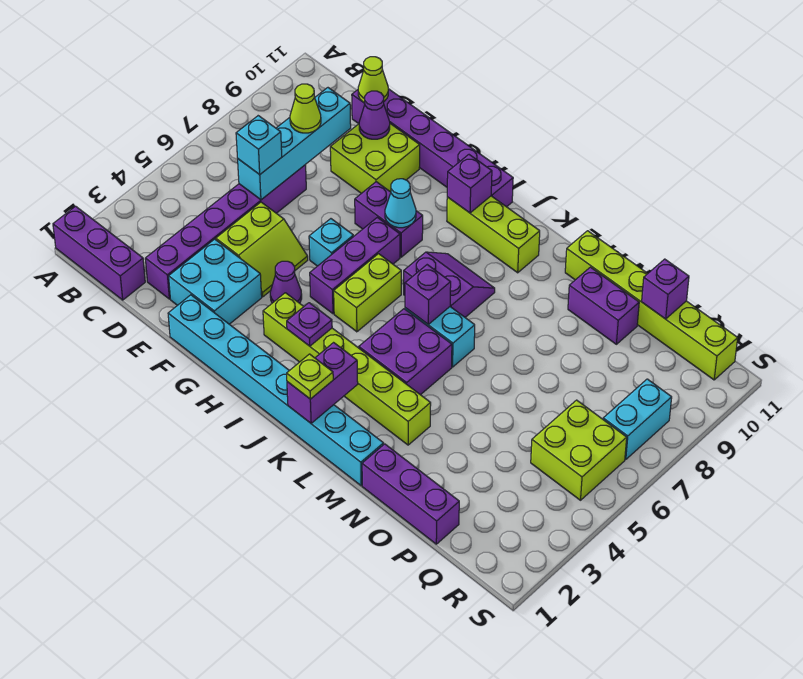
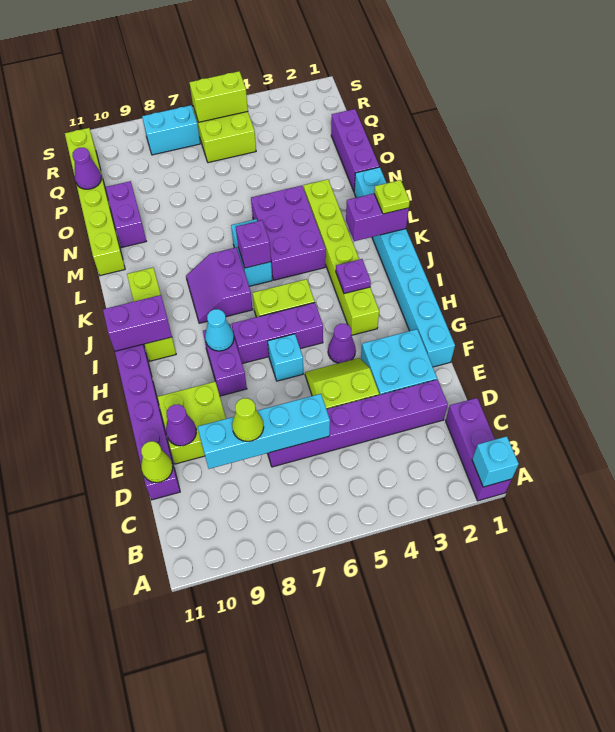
cyan 1x1 brick [236,116,282,175] -> cyan 1x1 brick moved to [472,436,519,487]
purple 1x1 brick [447,155,492,213] -> purple 1x2 brick [103,295,172,351]
purple 2x2 brick [359,309,452,395] -> purple 2x3 brick [251,186,326,280]
purple 1x1 brick [642,259,689,319] -> purple 1x1 cone [72,148,101,189]
none -> lime 1x2 brick [189,71,248,122]

